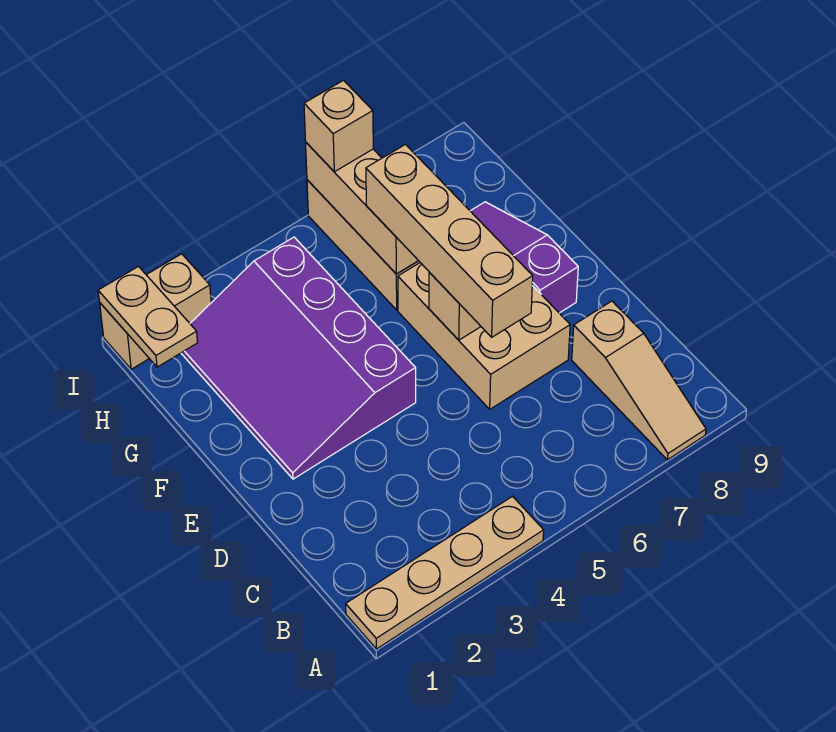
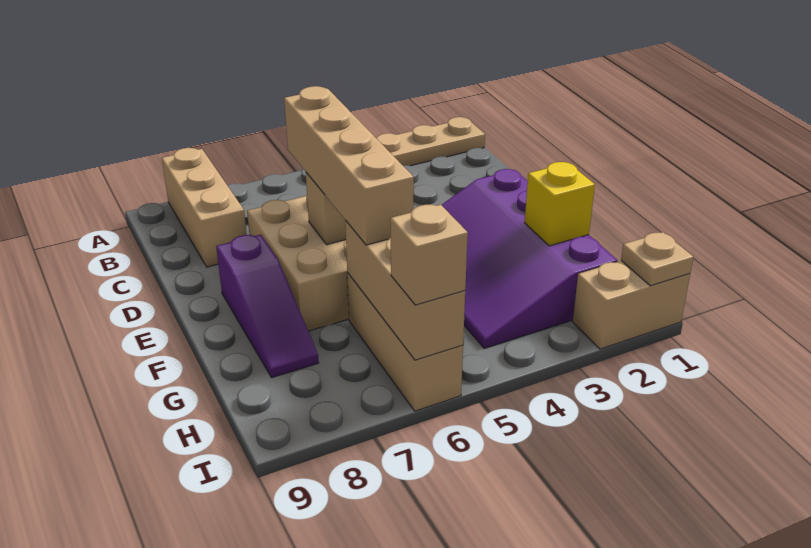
tan 1x3 slope [572,301,706,460] -> tan 1x3 brick [162,148,247,267]
purple 3x4 slope [181,237,416,479] -> purple 3x4 slope turned to [442,169,617,348]
none -> yellow 1x1 brick [525,162,595,246]
tan 1x2 plate [98,267,198,367] -> tan 1x1 plate [621,232,693,286]

